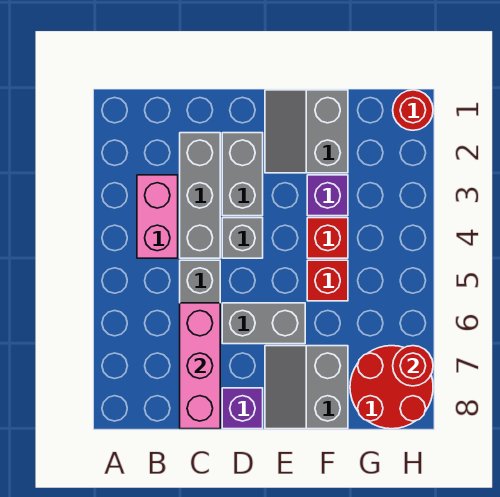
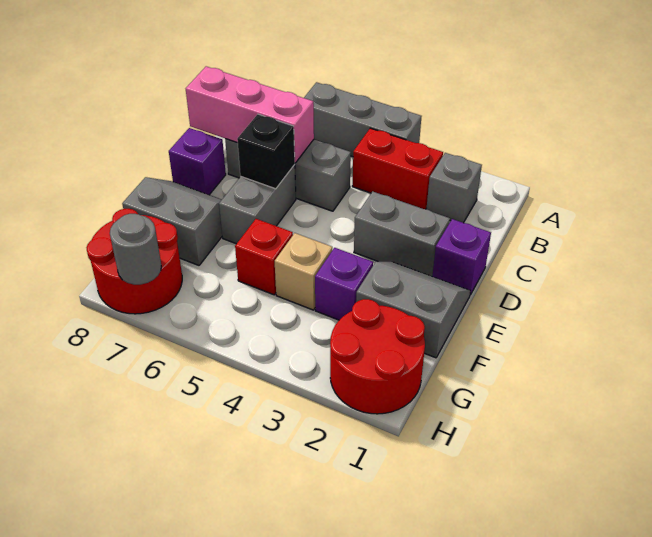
pink 1x2 brick [137,175,178,258] -> red 1x2 brick [352,128,443,209]
grey 1x3 brick [180,133,220,258] -> grey 1x3 brick moved to [304,82,422,157]
none -> purple 1x1 brick [432,219,491,295]
grey 1x1 brick [222,218,263,258] -> grey 1x1 brick moved to [426,153,482,223]
none -> black 1x1 brick [237,114,295,189]
red 1x1 brick [307,218,348,258] -> tan 1x1 brick [275,233,332,310]
red 1x1 round brick [393,90,433,130] -> red 2x2 round brick [330,299,425,414]
red 1x1 round brick [393,346,433,386] -> grey 1x1 round brick [110,214,161,285]

